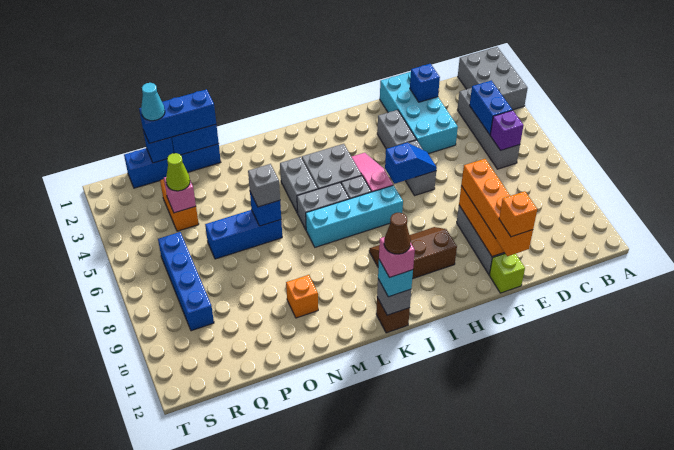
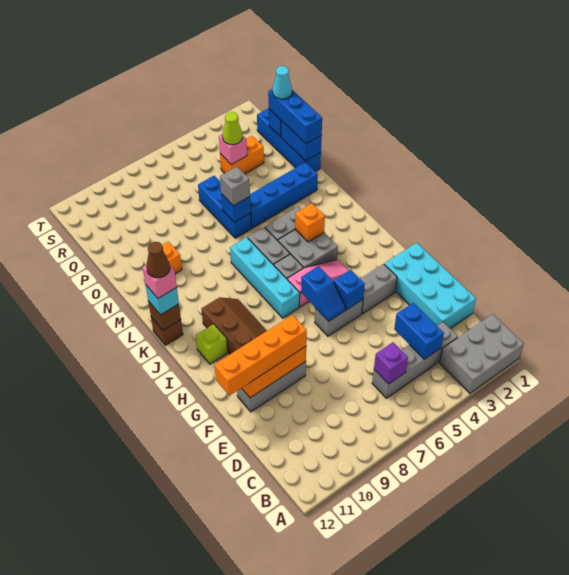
blue 1x2 brick [470,81,512,135] -> blue 1x2 brick turned to [394,303,444,359]
cyan 2x4 brick [380,72,458,154] -> cyan 2x4 brick turned to [384,243,476,329]
blue 1x1 brick [410,64,440,102] -> blue 1x1 brick moved to [334,270,365,310]
lime 1x1 brick [489,254,525,293] -> lime 1x1 brick moved to [196,324,228,364]
orange 1x1 brick [499,191,537,237] -> orange 1x1 brick moved to [295,203,325,242]
grey 1x1 brick [377,279,411,315] -> brown 1x1 brick [148,301,181,330]
blue 1x4 brick [158,232,214,331] -> blue 1x4 brick moved to [250,162,318,228]

